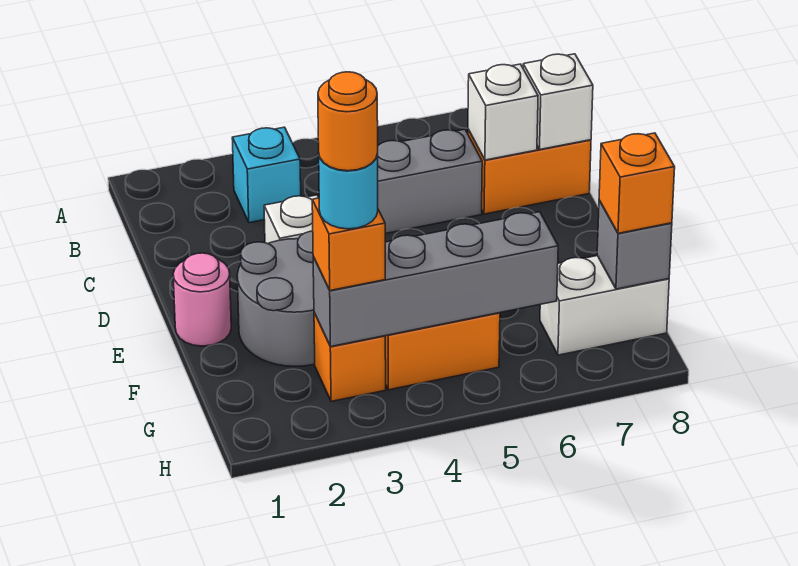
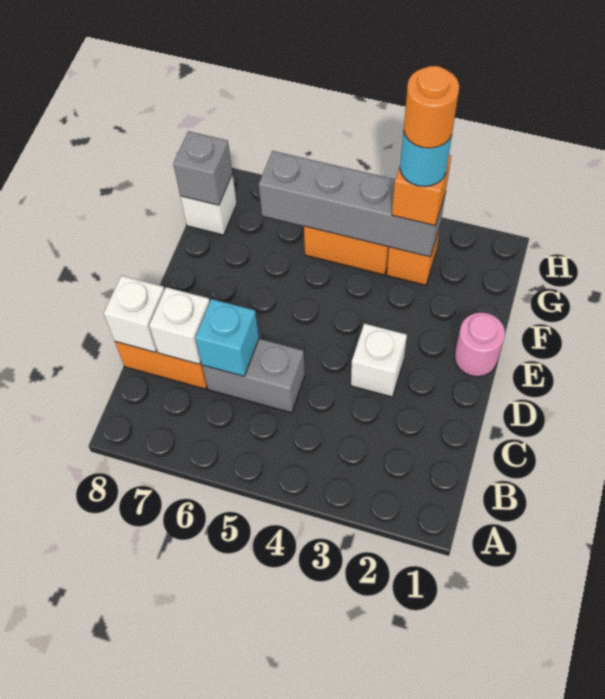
cyan 1x1 brick [232,127,301,223] -> cyan 1x1 brick moved to [195,299,259,376]
grey 2x2 round brick [237,231,315,366] -> none
white 1x2 brick [540,256,669,355] -> white 1x1 brick [180,174,237,235]
orange 1x1 brick [599,133,675,233] -> none

